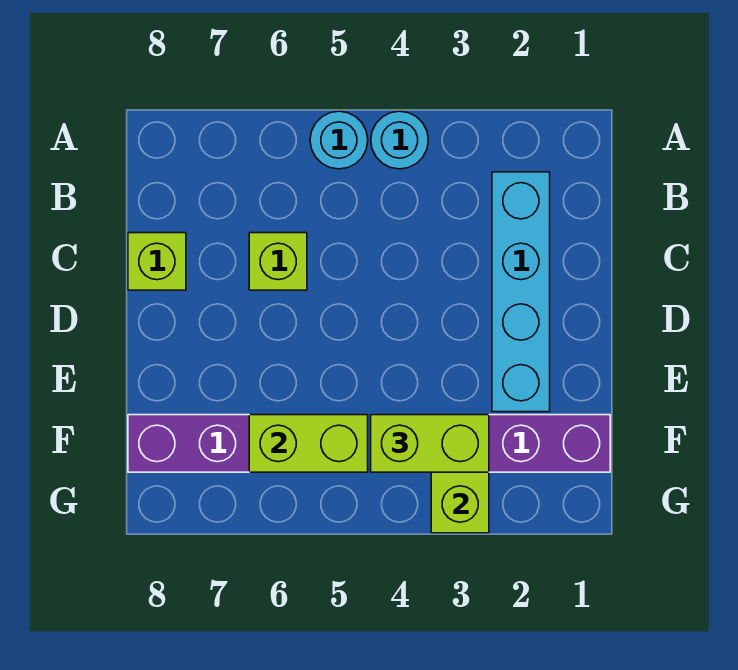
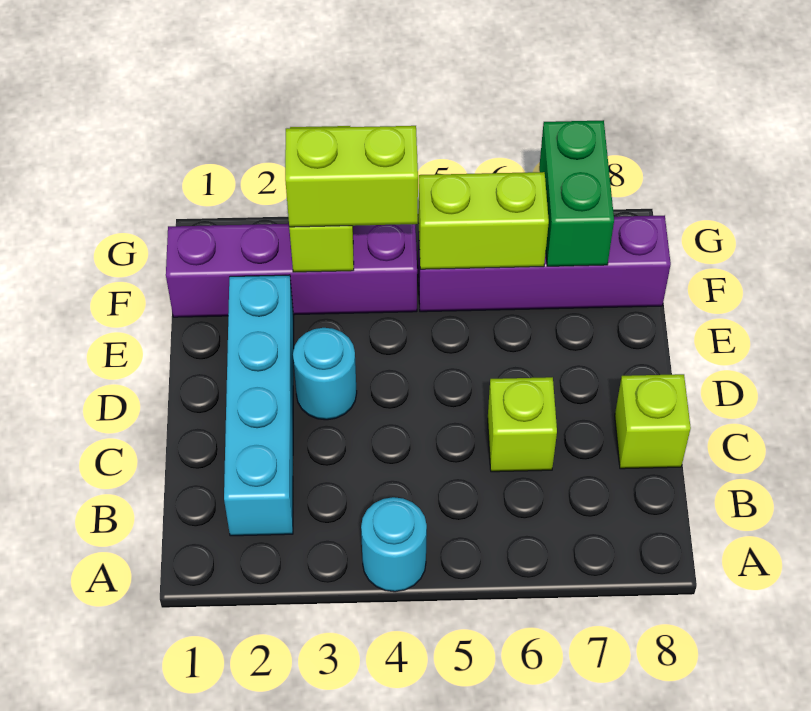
cyan 1x1 round brick [310,111,368,169] -> cyan 1x1 round brick moved to [293,328,357,420]
none -> green 1x2 brick [539,120,614,266]

